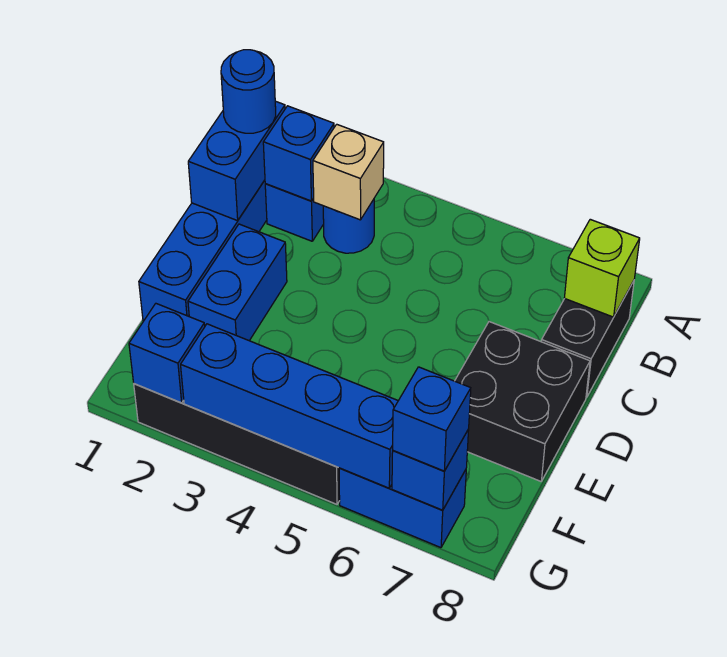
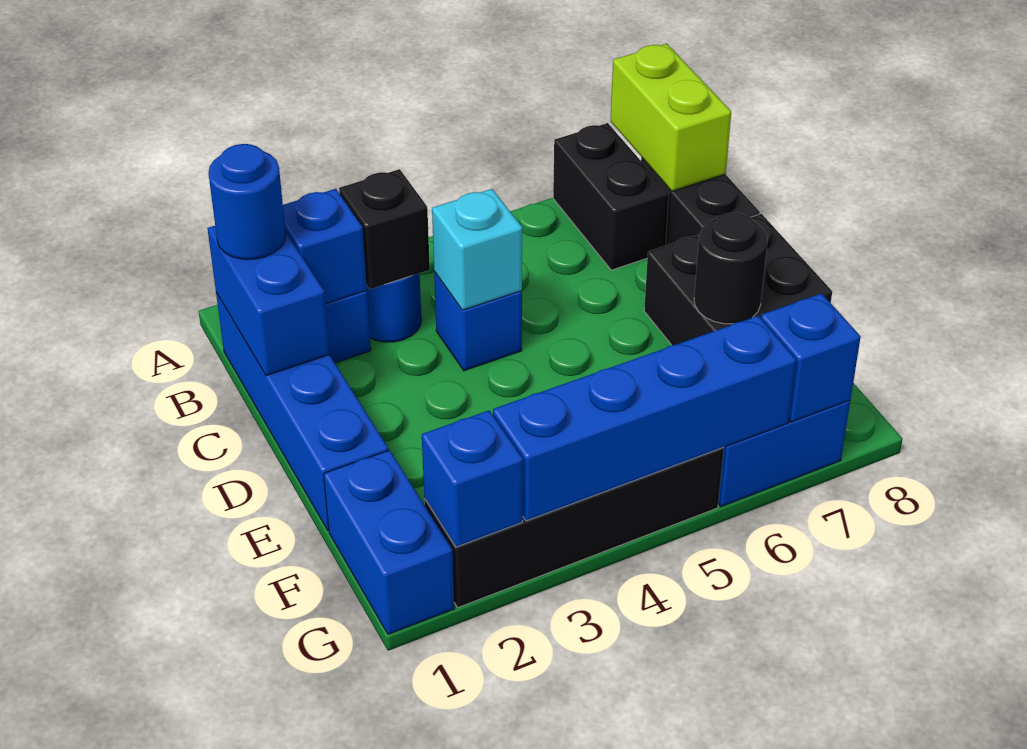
none -> black 1x2 brick [553,123,669,270]
tan 1x1 brick [313,124,384,220] -> black 1x1 brick [339,169,430,289]
lime 1x1 brick [564,219,640,317] -> lime 1x2 brick [611,44,731,191]
none -> cyan 1x1 brick [432,189,522,310]
blue 1x2 brick [188,224,287,341] -> blue 1x2 brick moved to [324,450,454,634]
none -> black 1x1 round brick [694,213,768,324]
blue 1x1 brick [393,367,471,471] -> blue 1x1 brick moved to [434,271,522,371]

